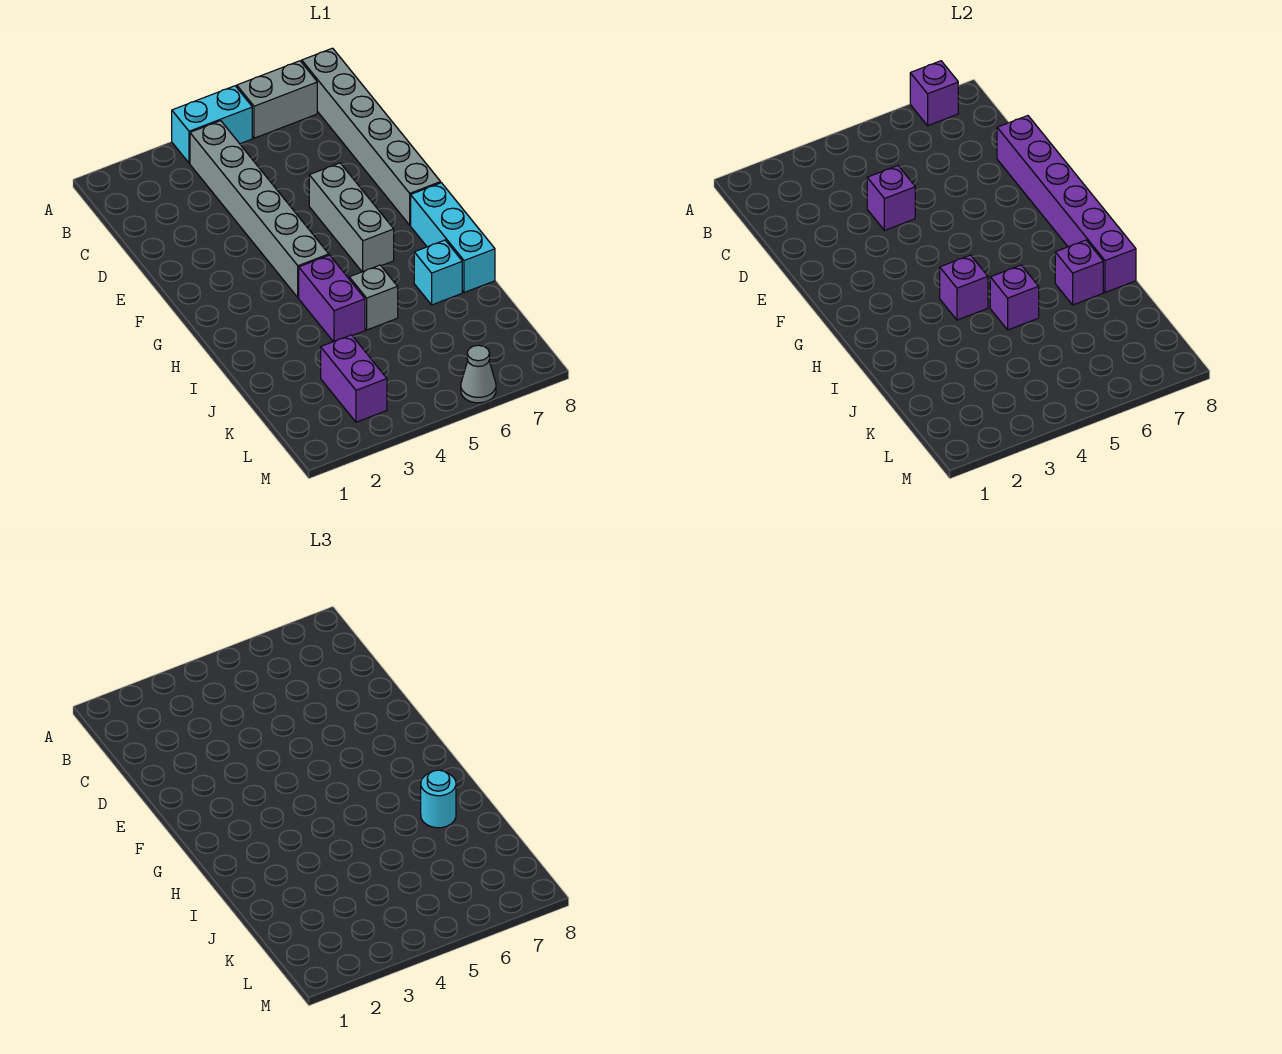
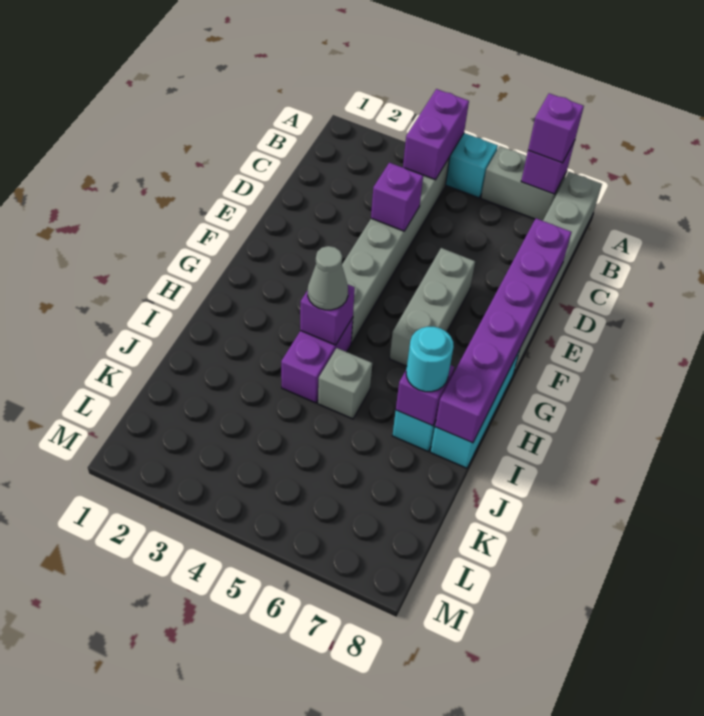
purple 1x1 brick [990,265,1039,330] -> purple 1x1 brick moved to [528,93,584,163]
purple 1x2 brick [321,335,387,422] -> purple 1x2 brick moved to [403,89,469,180]
grey 1x1 cone [461,345,496,403] -> grey 1x1 cone moved to [308,246,348,310]

